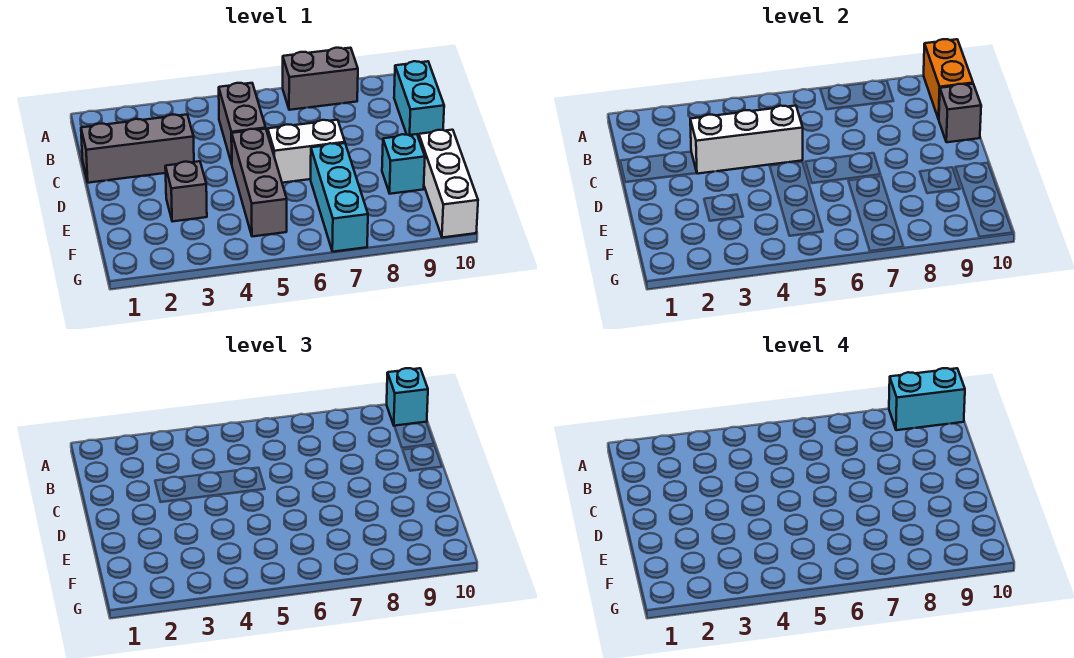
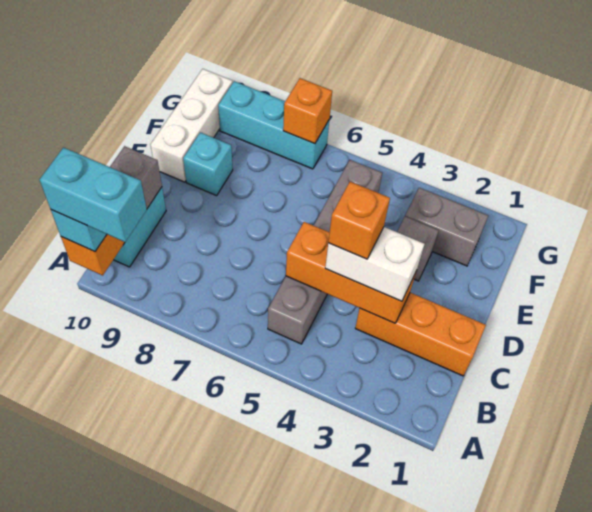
grey 1x2 brick [283,48,358,110] -> grey 1x2 brick moved to [405,188,488,266]
grey 1x3 brick [81,114,194,183] -> orange 1x3 brick [355,293,486,376]
white 1x3 brick [690,106,803,174] -> orange 1x3 brick [286,222,416,323]
none -> orange 1x1 brick [328,182,390,259]
white 1x2 brick [268,120,345,183] -> white 1x2 brick moved to [325,227,424,301]
cyan 1x3 brick [311,143,368,252] -> cyan 1x3 brick turned to [218,81,329,169]
none -> orange 1x1 brick [283,78,332,144]

